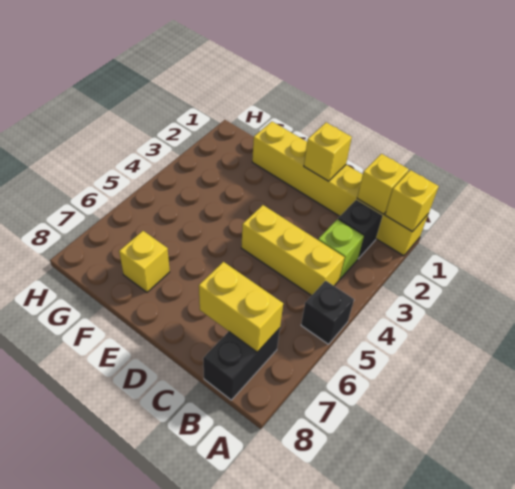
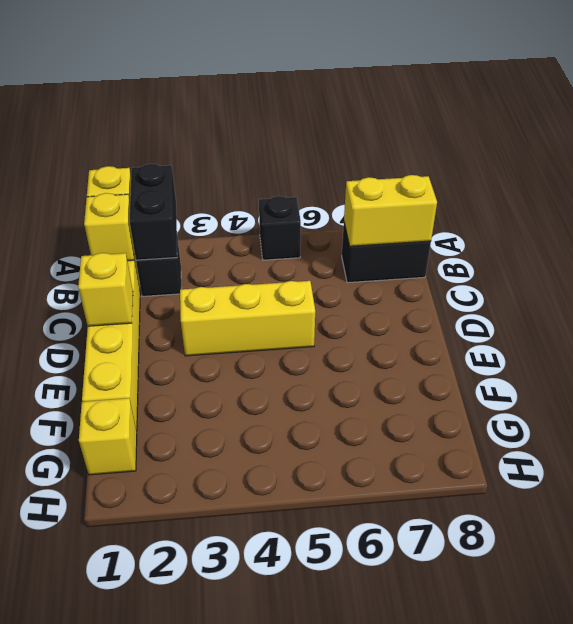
none -> black 1x2 brick [130,164,177,260]
lime 1x1 brick [318,219,364,279] -> none
yellow 1x3 brick [241,205,344,296] -> yellow 1x3 brick turned to [180,281,315,356]
yellow 1x2 brick [199,262,283,352] -> yellow 1x2 brick turned to [344,175,437,246]
yellow 1x1 brick [119,231,170,292] -> yellow 1x1 brick moved to [79,398,137,475]

